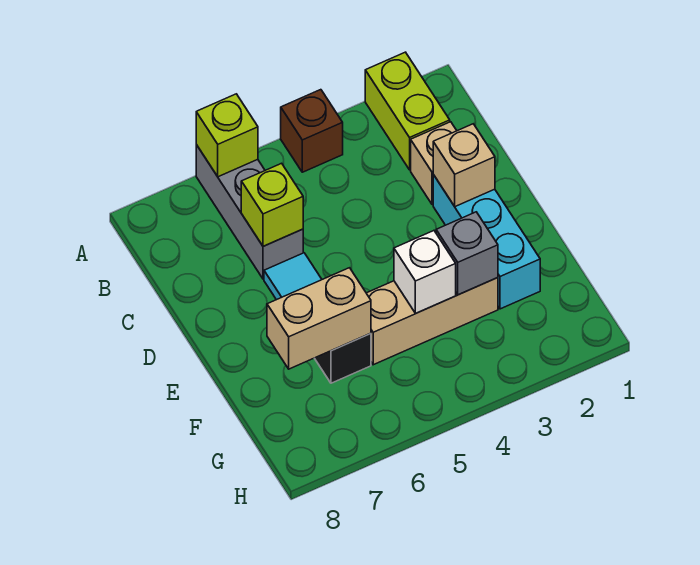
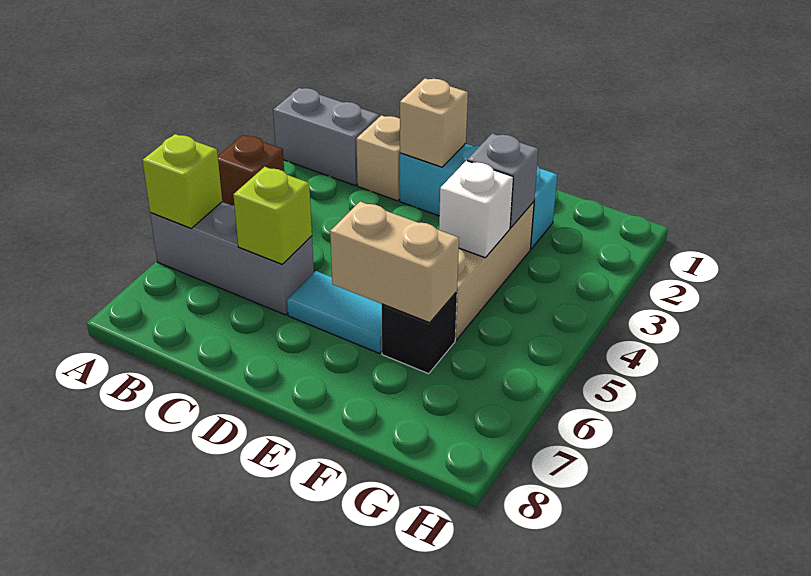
lime 1x2 brick [365,52,450,170] -> grey 1x2 brick [273,88,379,185]
tan 1x2 brick [267,268,371,369] -> tan 1x2 brick turned to [330,201,459,323]

